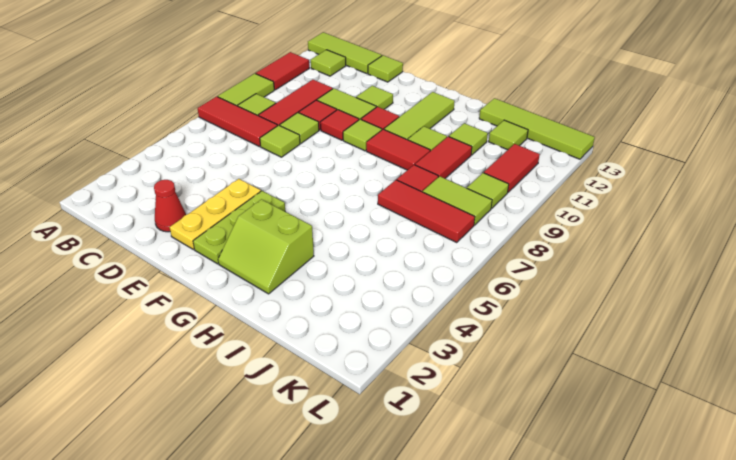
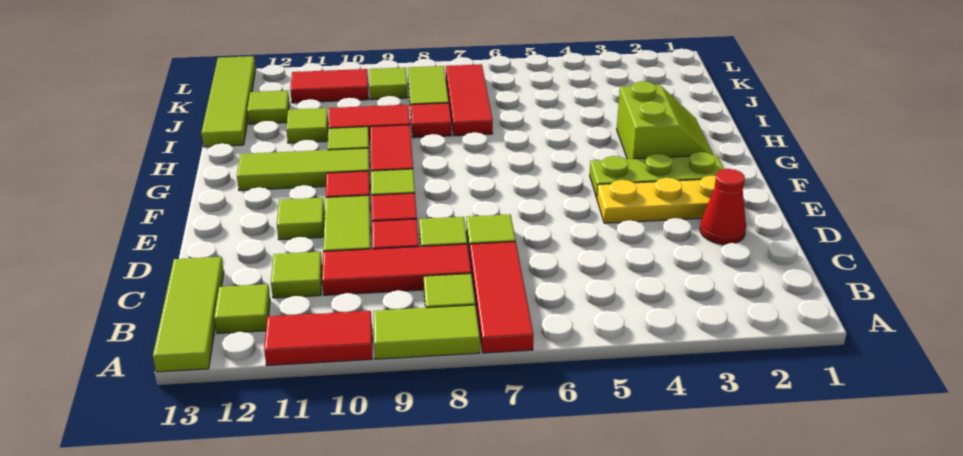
lime 1x1 tile [368,55,403,82] -> lime 1x1 tile moved to [271,252,322,298]

